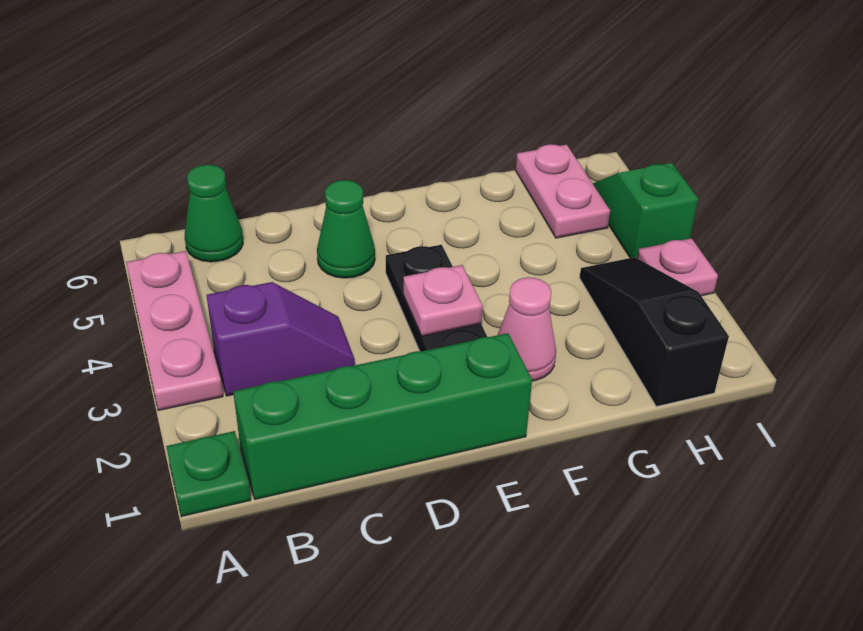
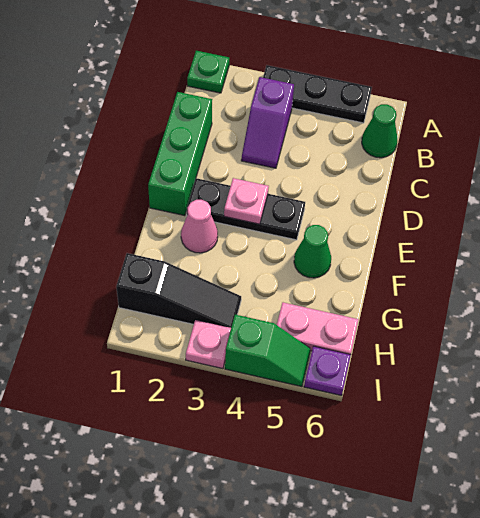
pink 1x3 plate [126,251,223,411] -> black 1x3 plate [263,65,372,123]
green 1x4 brick [233,333,532,499] -> green 1x3 brick [148,92,212,216]
green 1x1 cone [317,180,375,278] -> green 1x1 cone moved to [294,225,331,278]
none -> purple 1x1 plate [304,346,351,396]

